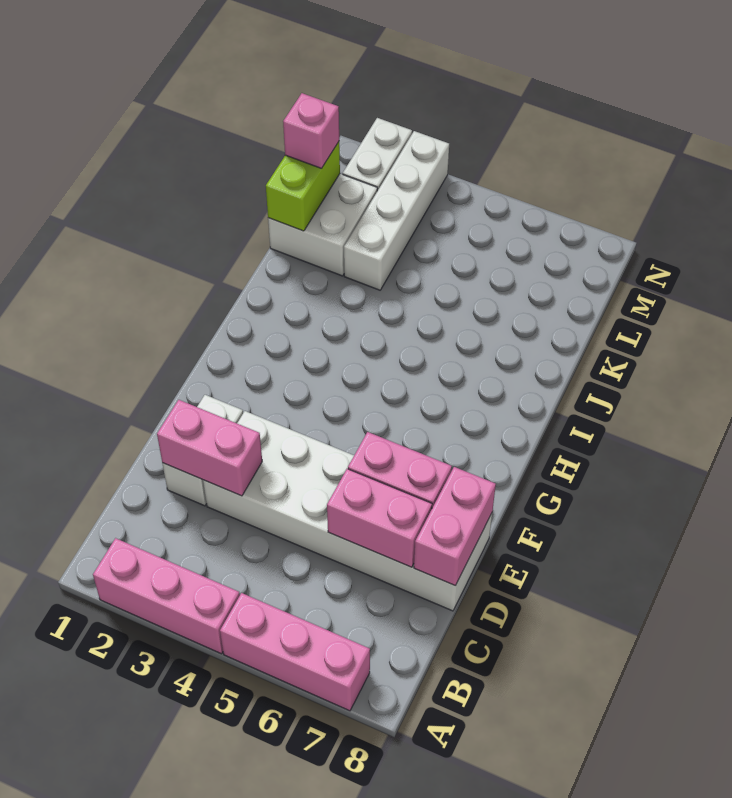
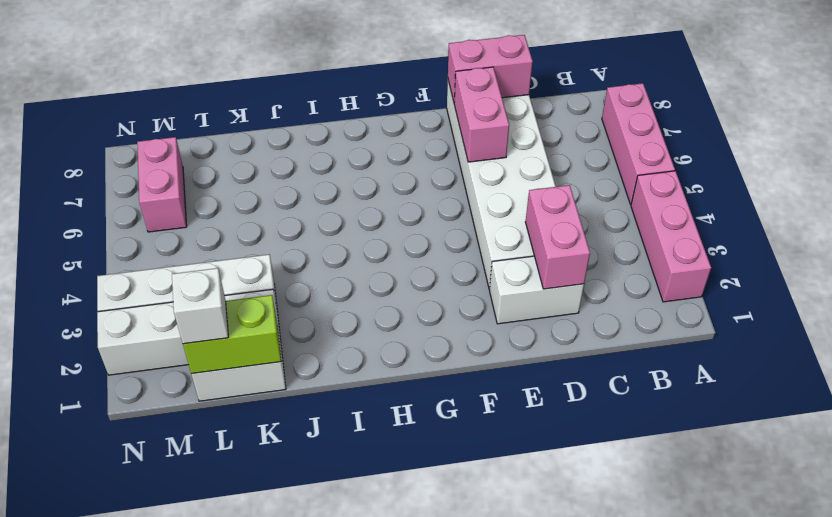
pink 1x2 brick [327,469,432,567] -> pink 1x2 brick moved to [137,137,187,232]
pink 1x1 brick [283,93,339,168] -> white 1x1 brick [172,268,228,344]

